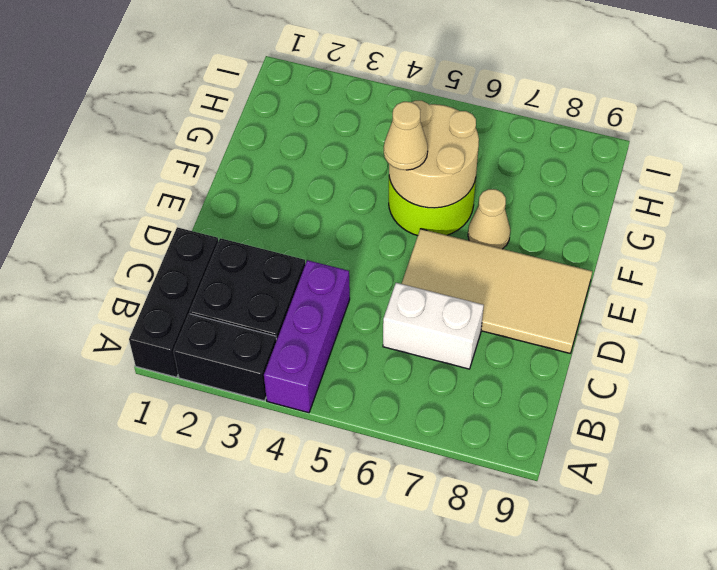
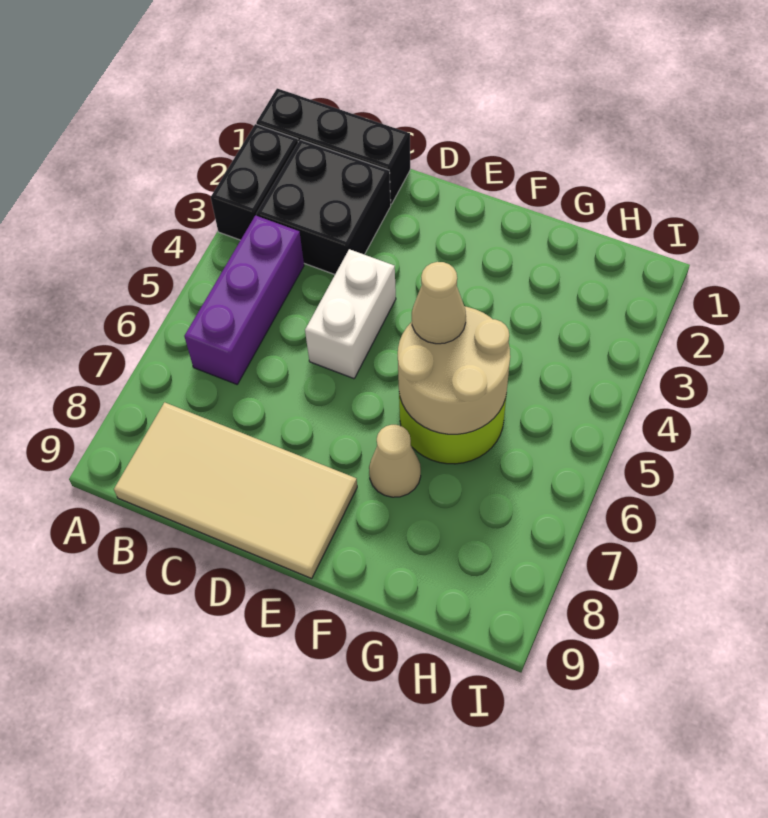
purple 1x3 brick [264,260,350,413] -> purple 1x3 brick turned to [184,216,304,384]
white 1x2 brick [383,283,484,369] -> white 1x2 brick moved to [305,249,396,379]
tan 2x4 tile [402,229,592,353] -> tan 2x4 tile turned to [114,402,357,578]

